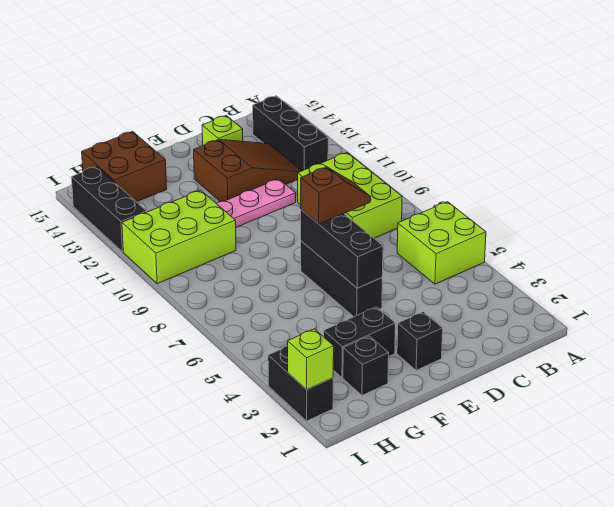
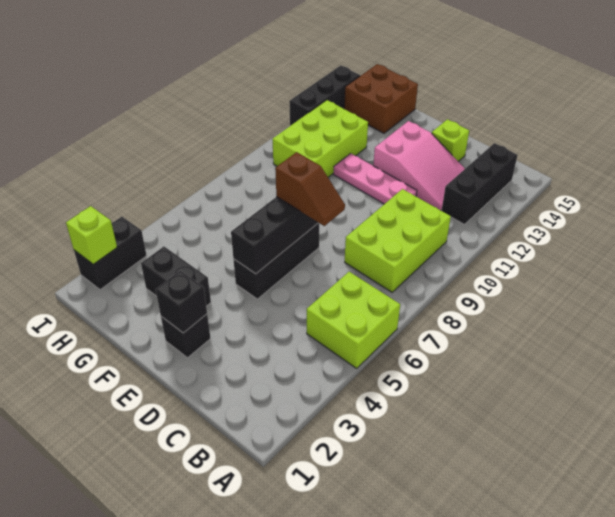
brown 2x3 slope [194,140,302,202] -> pink 2x3 slope [373,121,465,210]
black 1x1 brick [343,336,389,395] -> black 1x1 brick moved to [156,270,207,333]
lime 2x3 brick [122,190,236,284] -> lime 2x3 brick turned to [272,100,368,177]

